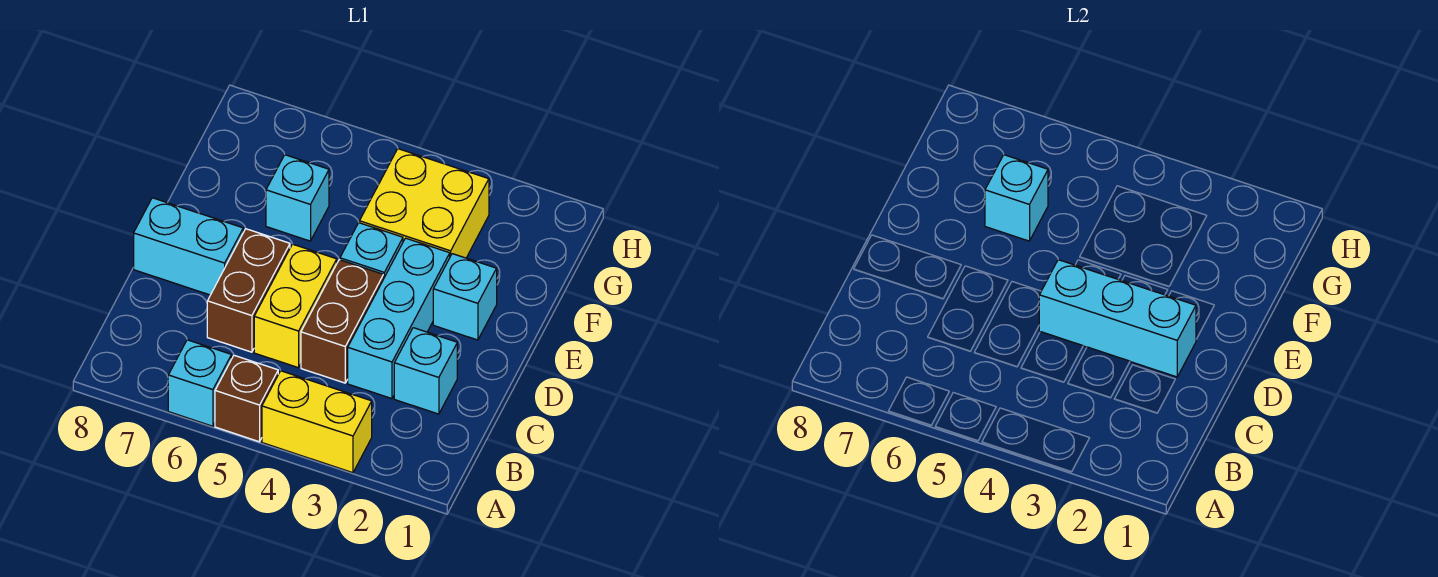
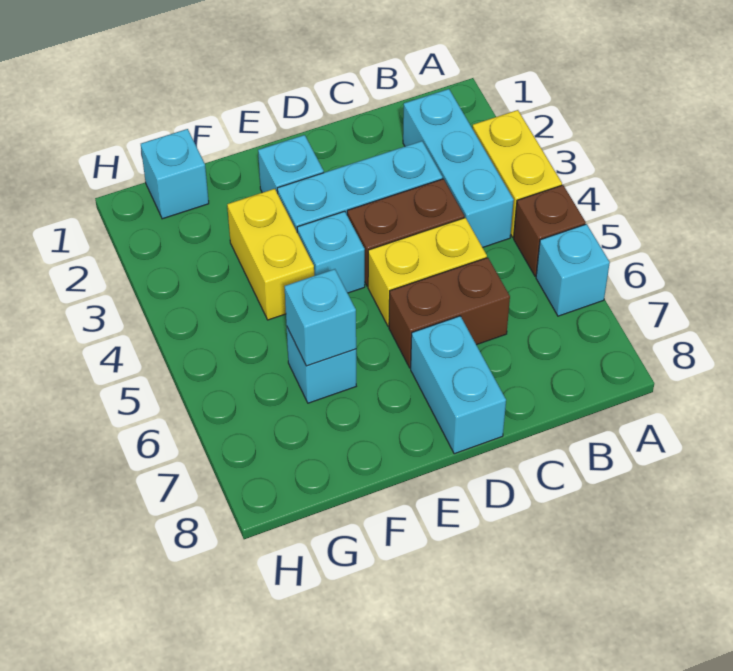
cyan 1x1 brick [394,328,457,414] -> cyan 1x1 brick moved to [141,129,209,219]
cyan 1x3 brick [1039,260,1196,377] -> cyan 1x3 brick moved to [403,89,514,248]
yellow 2x2 brick [360,149,489,258] -> yellow 1x2 brick [227,189,314,320]

